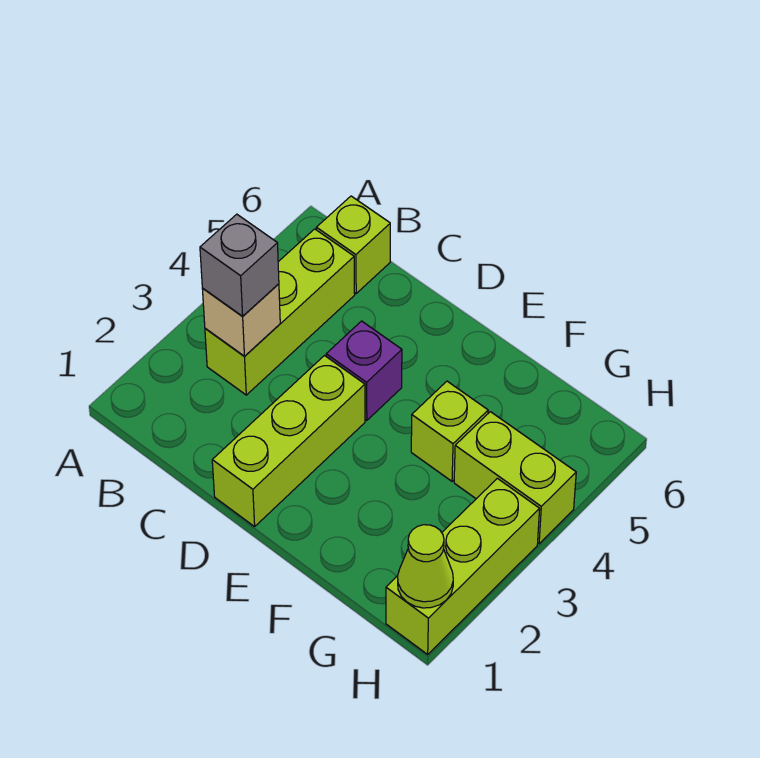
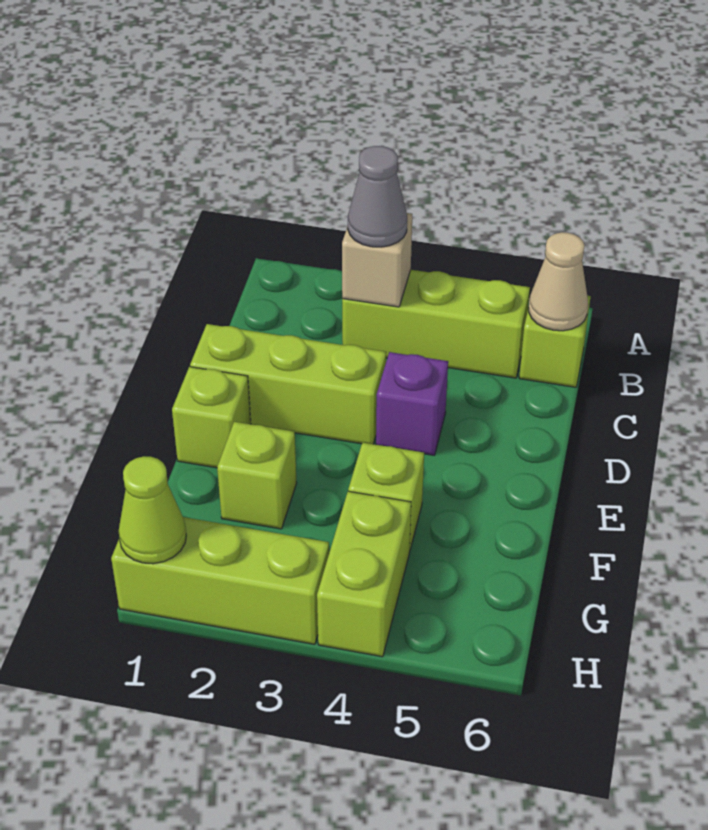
grey 1x1 brick [200,214,279,316] -> grey 1x1 cone [348,146,407,247]
none -> tan 1x1 cone [529,232,588,331]
none -> lime 1x1 brick [172,367,251,468]
none -> lime 1x1 brick [217,422,297,529]

